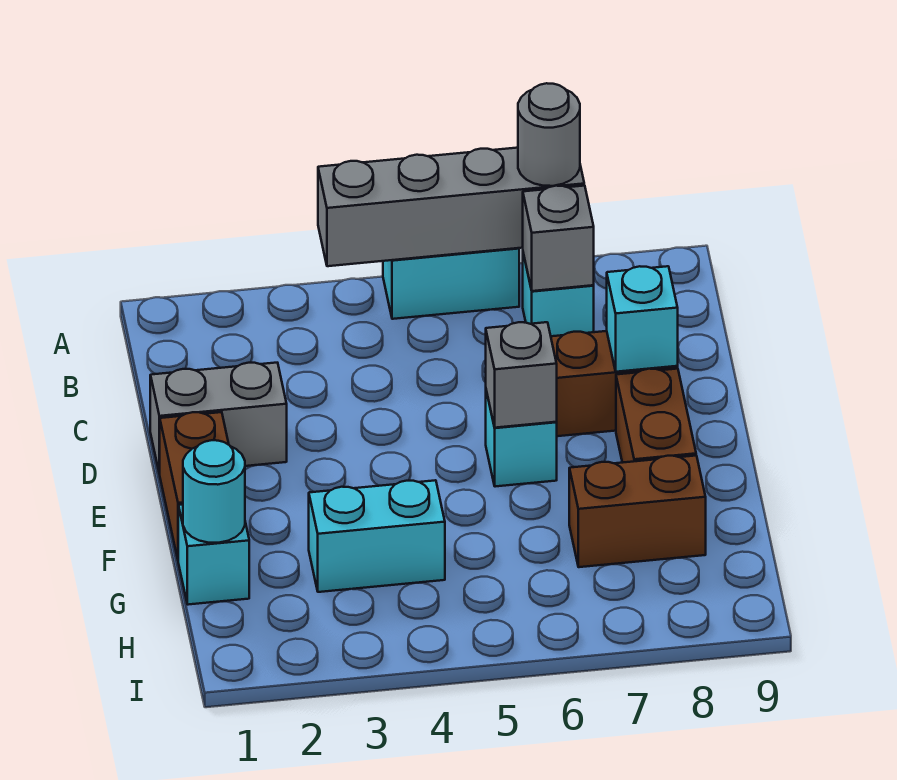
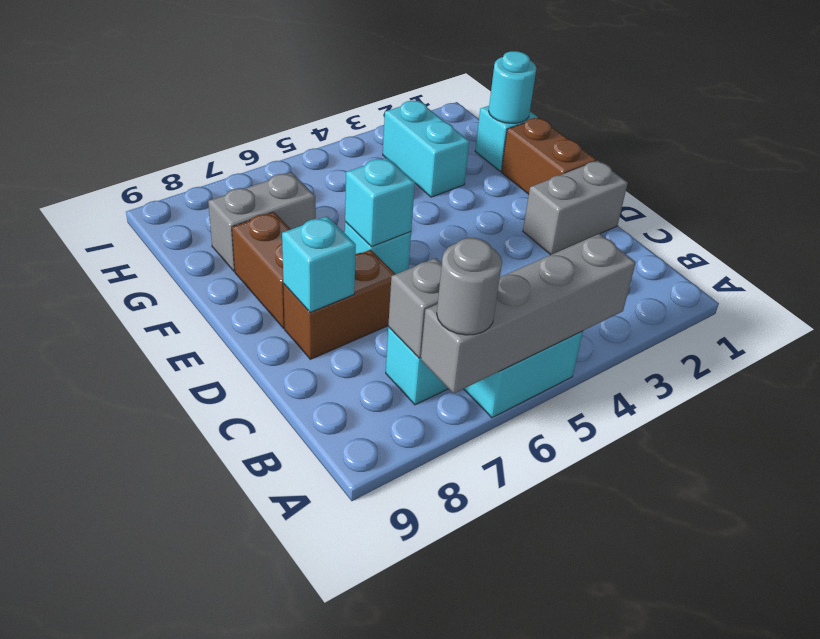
grey 1x1 brick [486,322,557,428] -> cyan 1x1 brick [345,158,415,247]
cyan 1x2 brick [309,480,445,592] -> cyan 1x2 brick turned to [383,101,469,197]
brown 1x2 brick [569,456,706,567] -> grey 1x2 brick [208,172,316,271]

